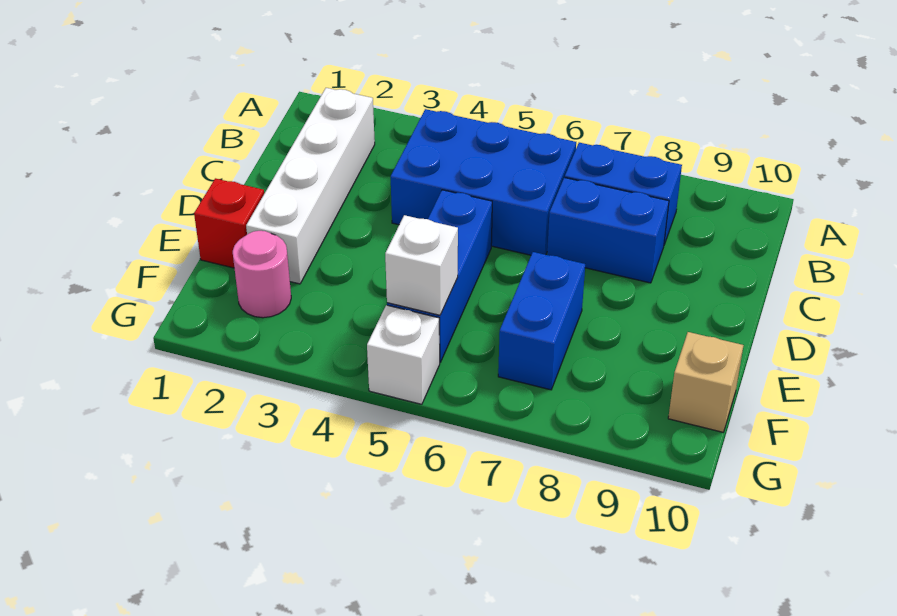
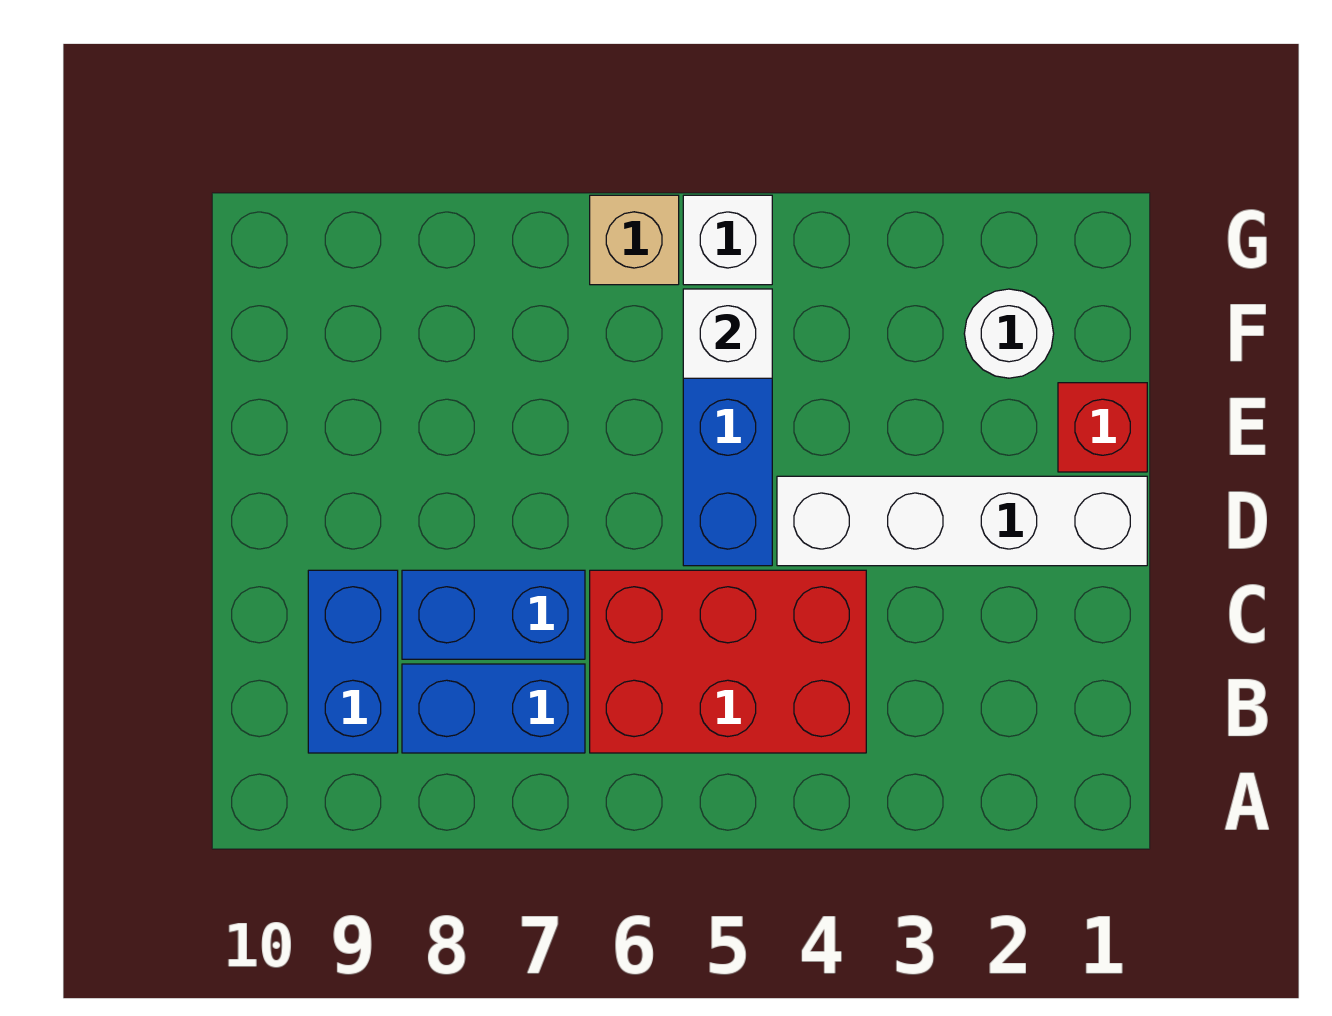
white 1x4 brick [246,88,375,284] -> white 1x4 brick turned to [777,476,1147,566]
blue 2x3 brick [391,109,576,255] -> red 2x3 brick [590,570,866,753]
blue 1x2 brick [498,252,585,390] -> blue 1x2 brick moved to [308,570,398,753]
pink 1x1 round brick [233,231,291,318] -> white 1x1 round brick [964,289,1054,378]
tan 1x1 brick [668,332,744,432] -> tan 1x1 brick moved to [590,195,679,285]

